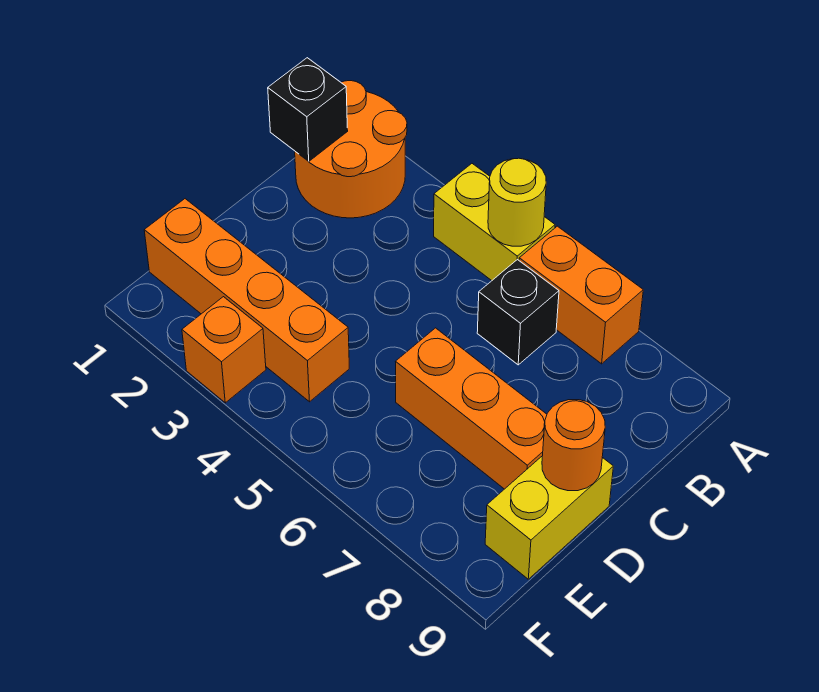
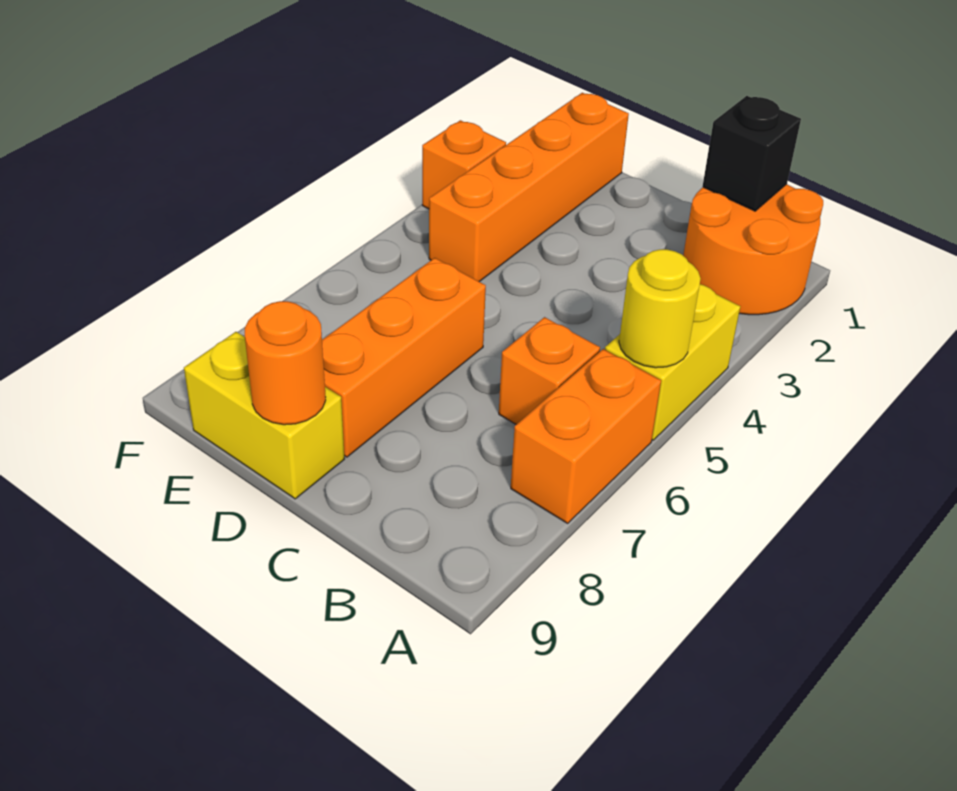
black 1x1 brick [477,260,559,365] -> orange 1x1 brick [499,317,600,425]

